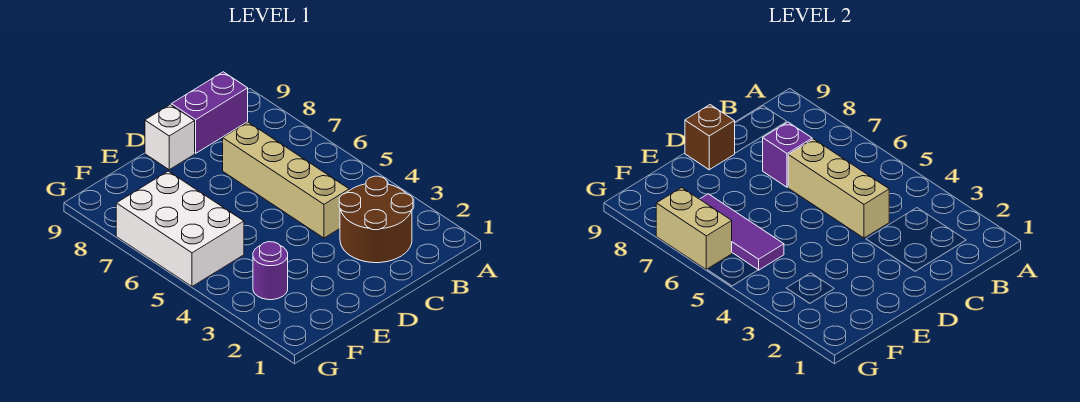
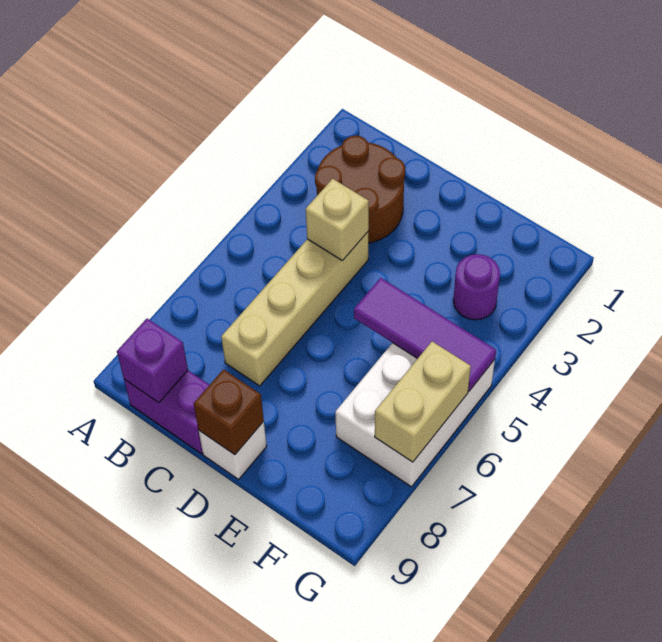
tan 1x3 brick [788,139,889,238] -> tan 1x1 brick [306,179,369,261]
purple 1x1 brick [763,122,812,187] -> purple 1x1 brick moved to [117,319,188,403]
purple 1x3 tile [700,194,784,270] -> purple 1x3 tile turned to [354,278,496,391]

